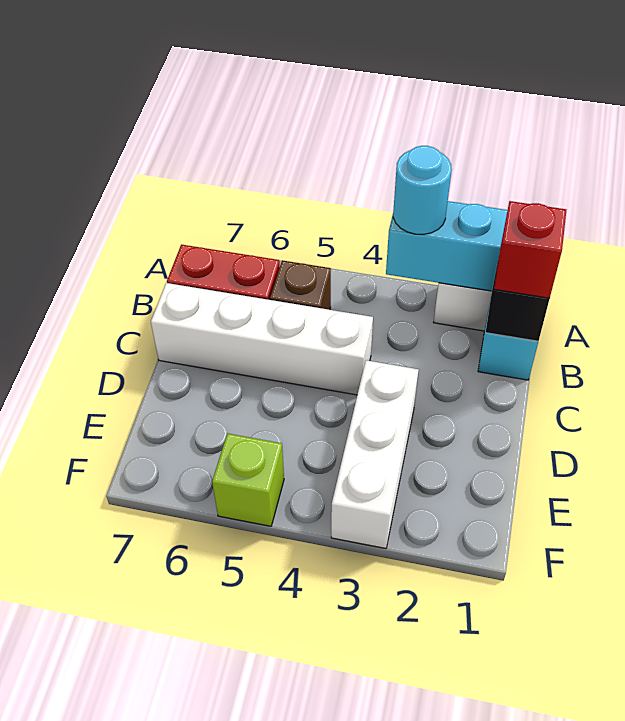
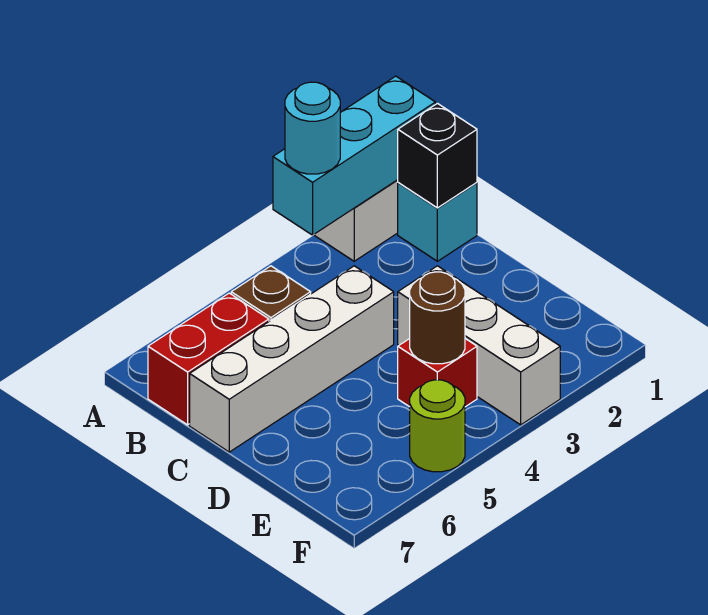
red 1x1 brick [494,201,566,298] -> red 1x1 brick moved to [398,339,477,407]
none -> brown 1x1 round brick [410,272,465,364]
lime 1x1 brick [212,433,284,526] -> lime 1x1 round brick [410,380,465,472]

